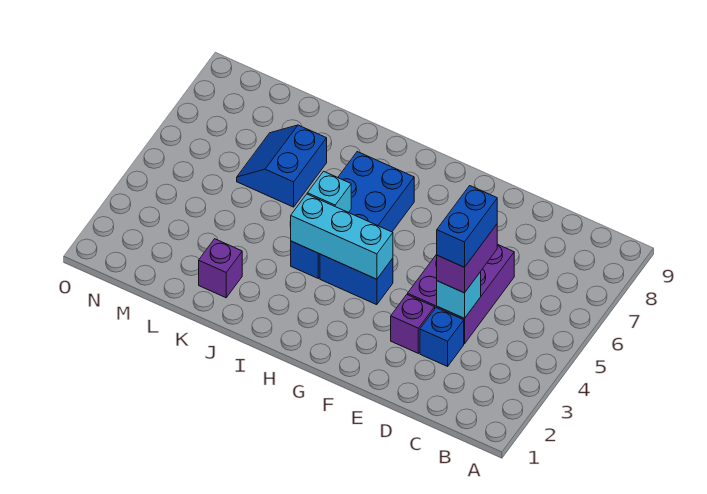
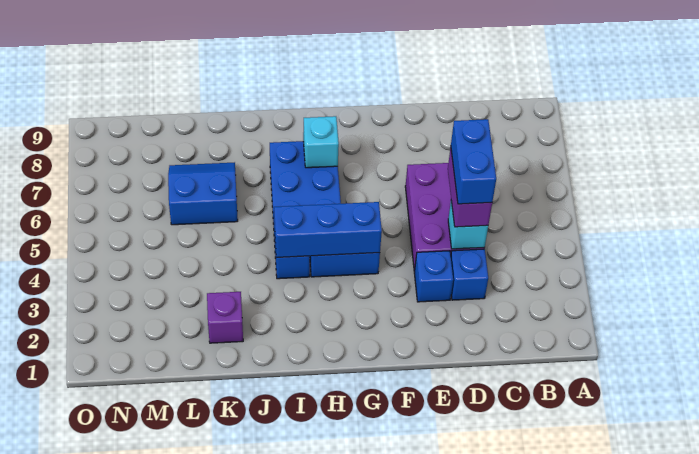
purple 1x1 brick [391,295,435,353] -> blue 1x1 brick [414,251,453,302]
cyan 1x3 brick [291,194,393,279] -> blue 1x3 brick [274,202,382,257]
cyan 1x1 brick [307,171,351,213] -> cyan 1x1 brick moved to [303,116,339,168]
blue 2x2 slope [237,125,327,207] -> blue 2x2 slope turned to [168,162,238,225]

